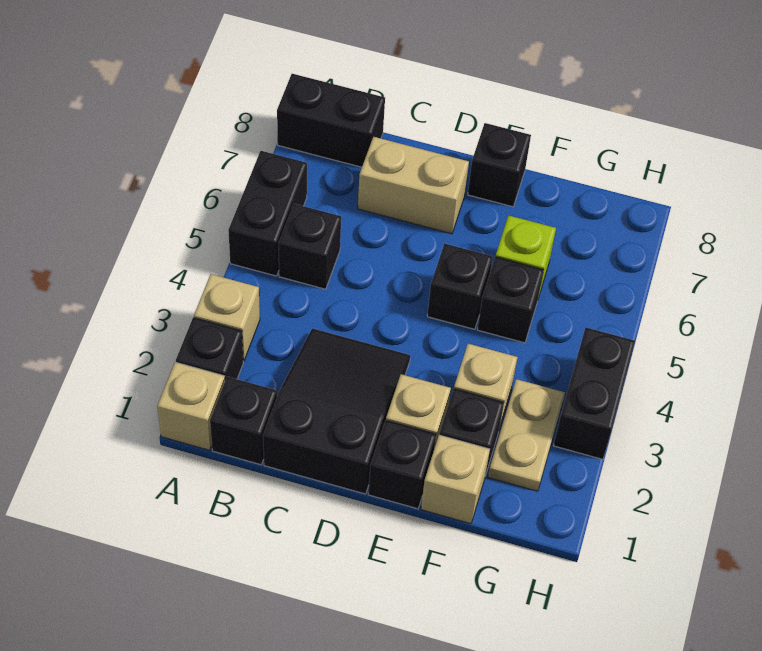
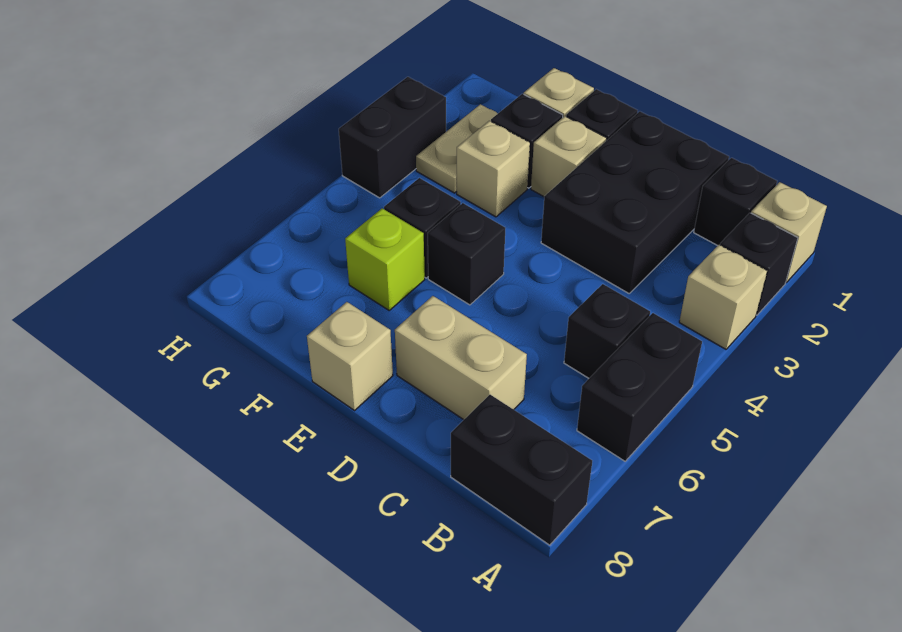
black 2x3 slope [263,328,410,494] -> black 2x3 brick [541,111,729,293]
black 1x1 brick [468,123,531,207] -> tan 1x1 brick [307,302,393,410]

